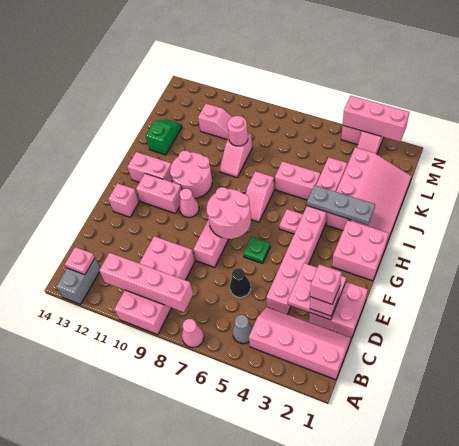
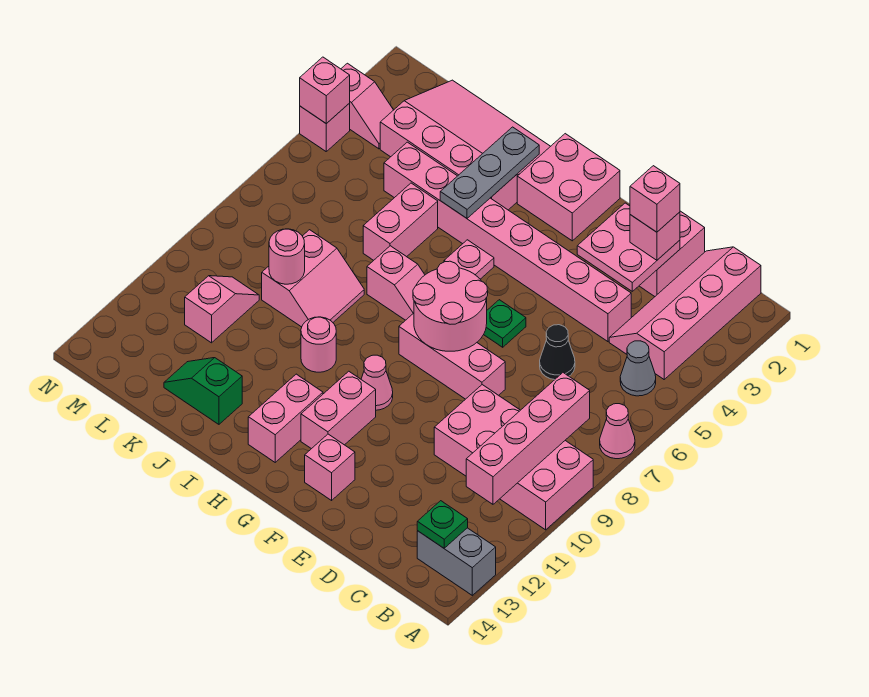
pink 1x1 plate [65,247,95,275] -> green 1x1 plate [417,501,468,548]
pink 2x2 round brick [170,151,212,198] -> pink 1x1 round brick [301,317,336,372]
pink 1x2 slope [220,133,252,178] -> pink 2x2 slope [262,230,364,327]
pink 1x3 brick [343,96,409,142] -> pink 1x1 brick [300,57,350,124]

